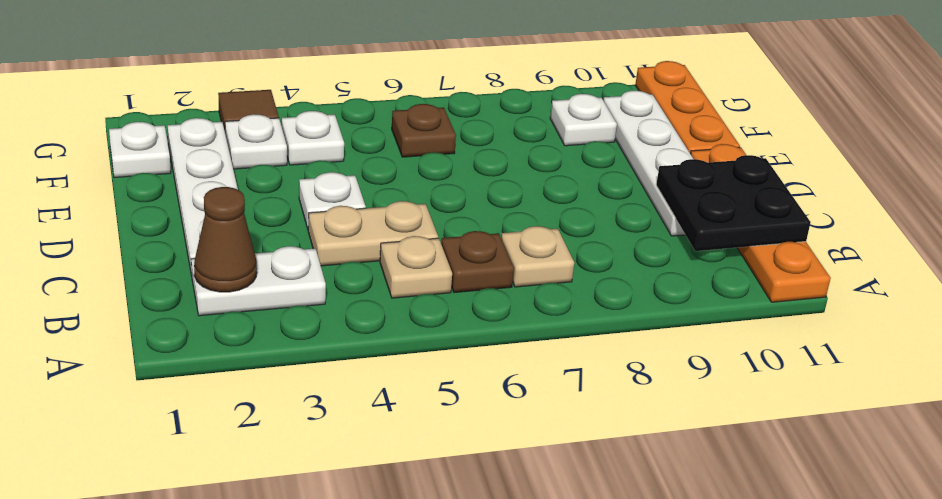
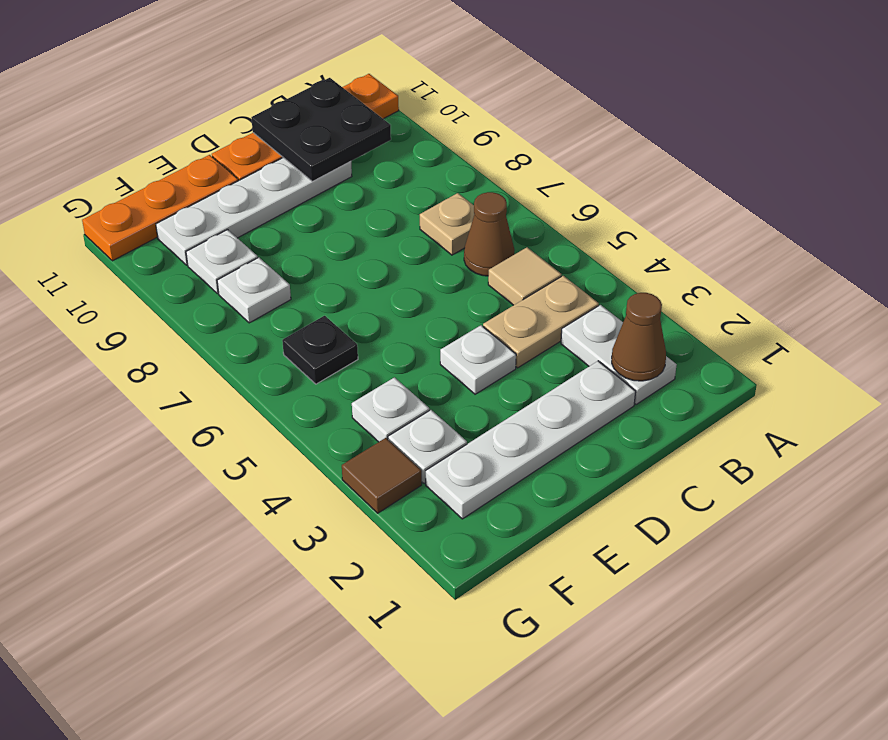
tan 1x1 plate [380,236,452,298] -> tan 1x1 tile [488,247,561,305]
brown 1x1 plate [441,231,514,293] -> brown 1x1 cone [464,192,514,276]
tan 1x2 plate [308,201,438,266] -> tan 1x2 plate turned to [483,276,599,368]
white 1x1 plate [109,122,171,178] -> white 1x1 plate moved to [217,258,291,323]
brown 1x1 plate [392,104,456,157] -> black 1x1 plate [282,316,358,384]

